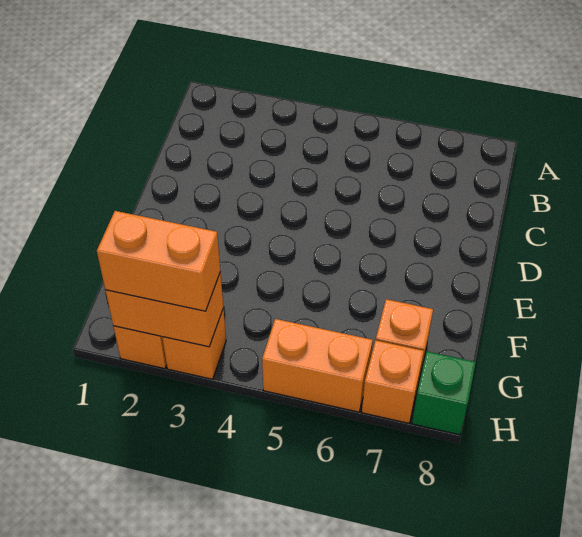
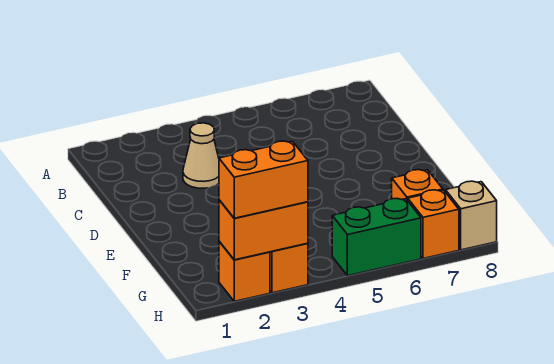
none -> tan 1x1 cone [183,123,219,188]
orange 1x2 brick [262,319,373,412] -> green 1x2 brick [332,199,421,276]
green 1x1 brick [412,351,476,435] -> tan 1x1 brick [445,181,497,250]

